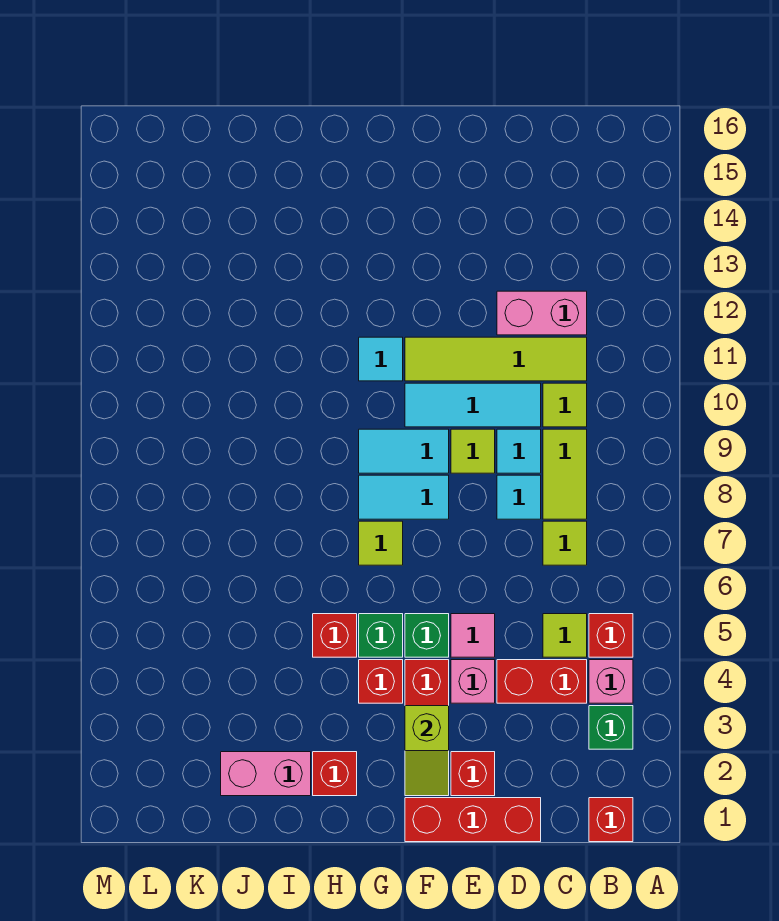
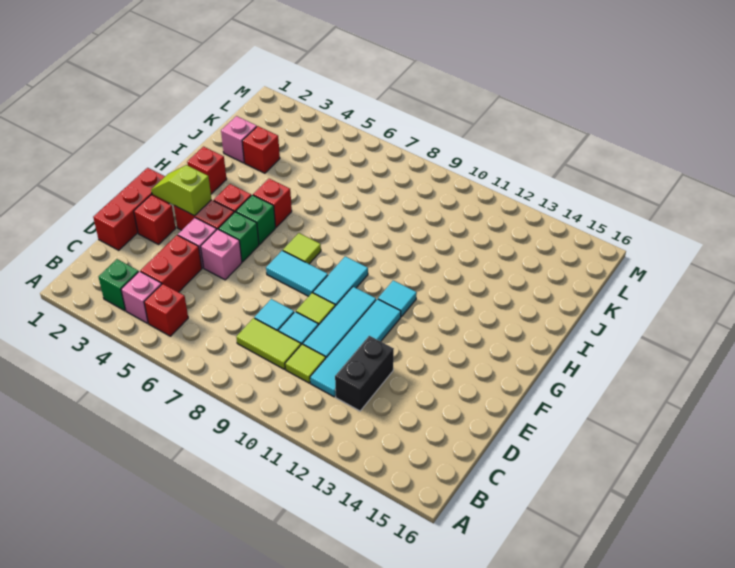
red 1x1 brick [589,798,633,842] -> red 1x1 brick moved to [242,126,280,173]
lime 1x1 tile [543,614,587,657] -> none
lime 1x1 tile [543,521,587,565] -> none
lime 1x4 tile [405,337,587,381] -> cyan 1x4 tile [310,299,401,397]
pink 1x2 brick [497,291,587,335] -> black 1x2 brick [335,336,394,411]
pink 1x1 tile [451,614,495,657] -> pink 1x1 brick [201,229,242,280]
cyan 1x2 tile [359,475,449,519] -> cyan 1x2 tile turned to [266,251,328,296]
pink 1x2 brick [221,752,311,796] -> pink 1x1 brick [221,116,257,163]

